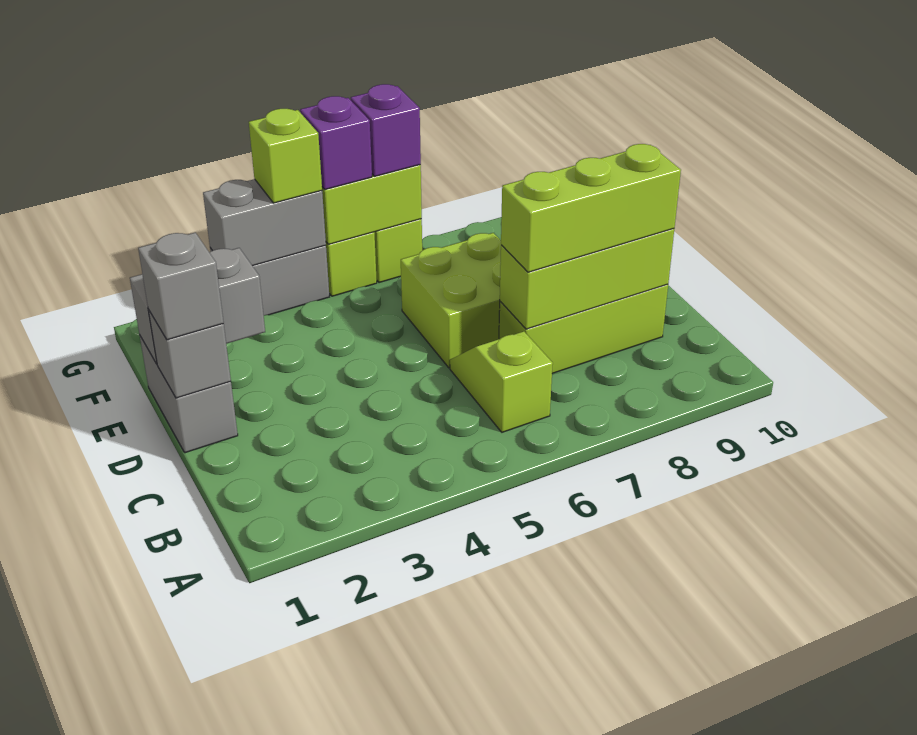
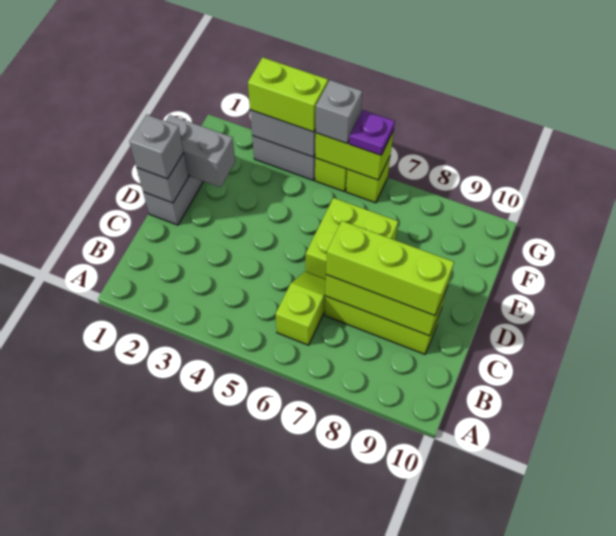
lime 1x1 brick [249,109,322,203] -> lime 1x2 brick [248,57,328,132]
purple 1x1 brick [300,96,372,190] -> grey 1x1 brick [315,80,362,143]
purple 1x1 brick [351,84,421,177] -> purple 1x1 plate [349,110,395,155]

